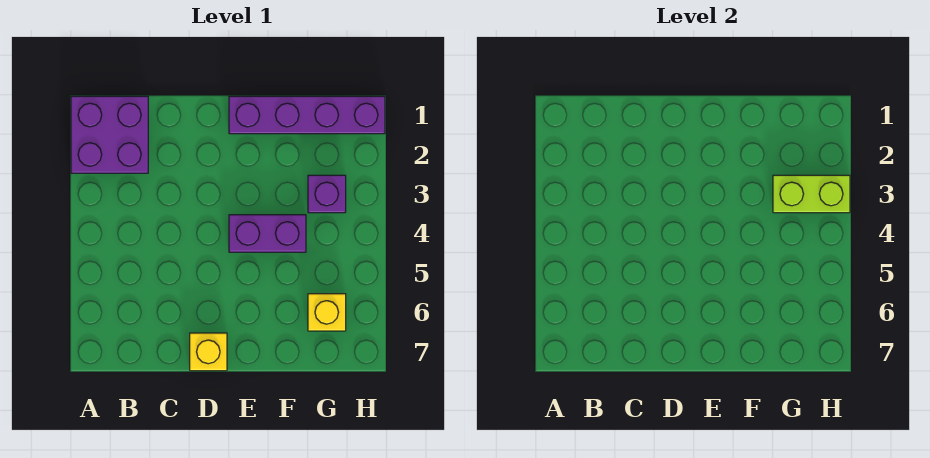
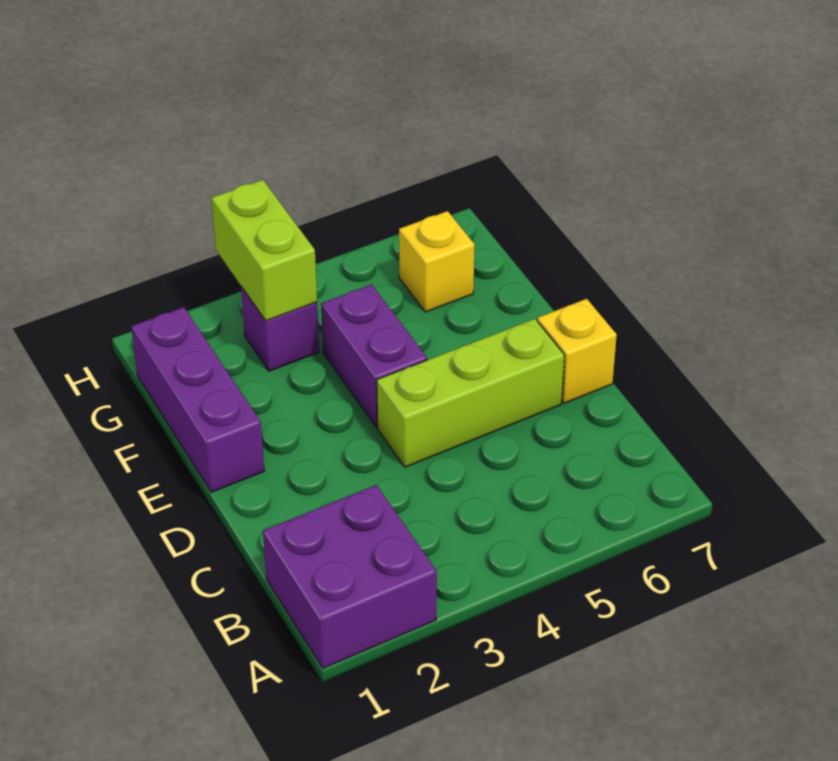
none -> lime 1x3 brick [377,319,564,467]
purple 1x4 brick [229,96,385,134] -> purple 1x3 brick [131,307,264,492]

